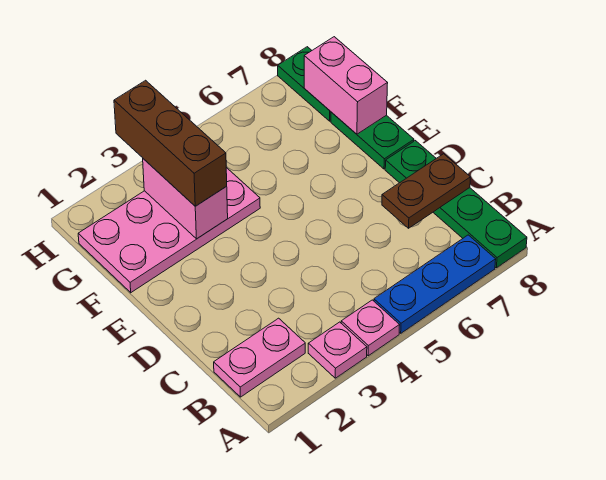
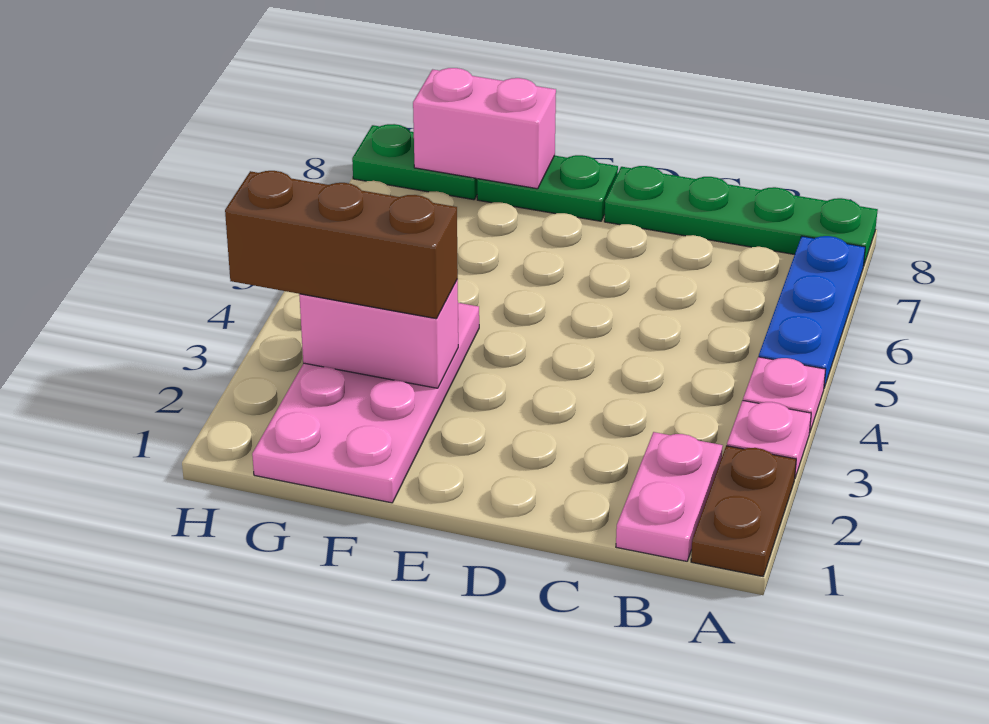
brown 1x2 plate [382,154,470,228] -> brown 1x2 plate moved to [691,446,796,577]

